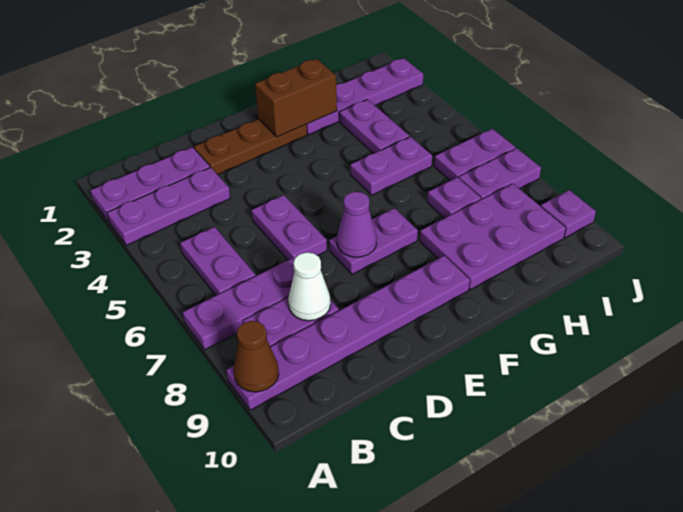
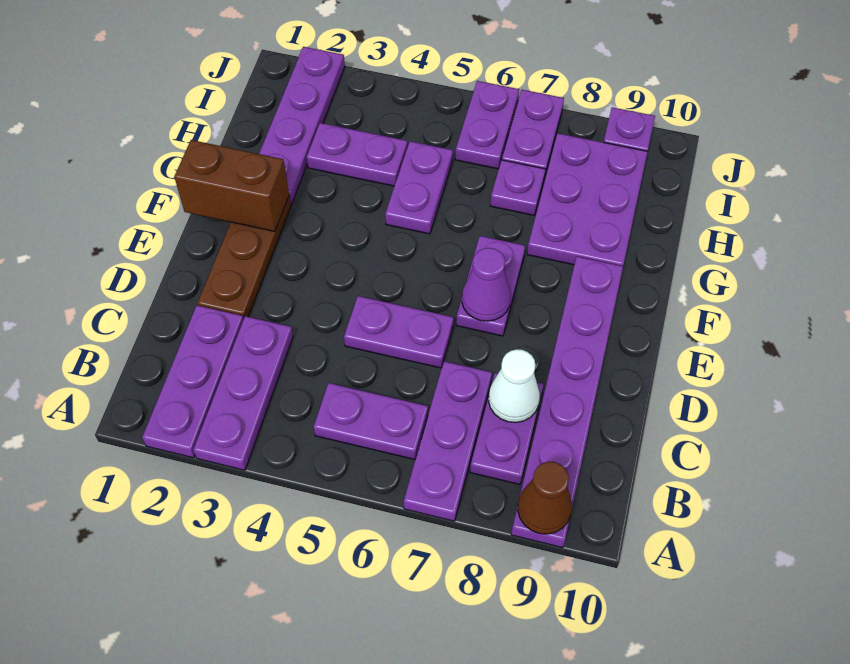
brown 1x2 brick [255,59,337,137] -> brown 1x2 brick turned to [174,140,289,231]

